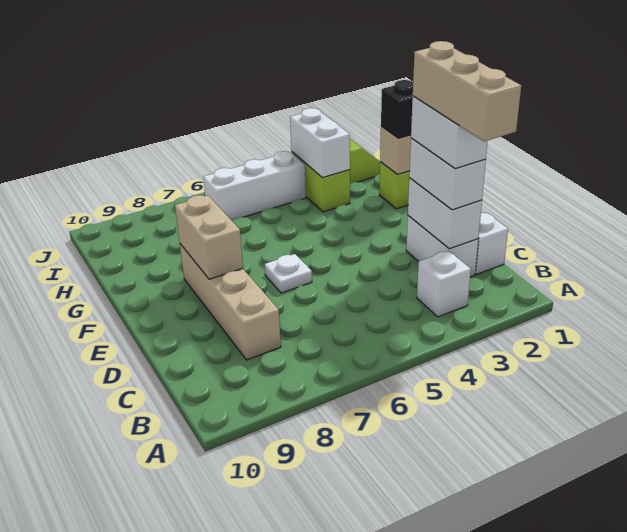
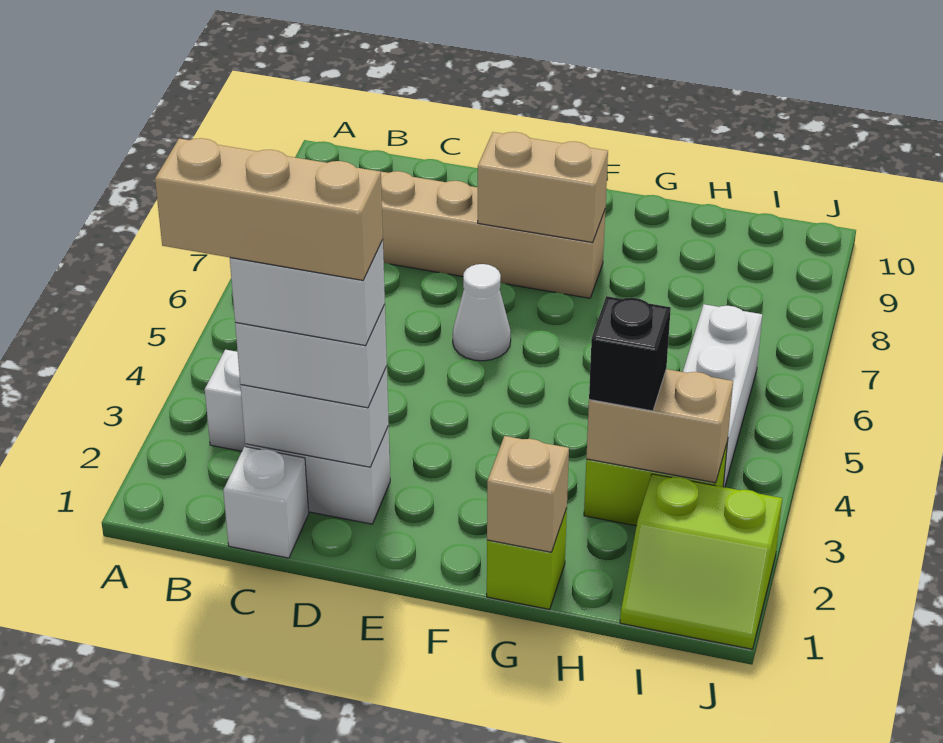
white 1x1 plate [265,254,312,293] -> white 1x1 cone [453,264,511,361]
black 1x1 brick [381,80,413,138] -> black 1x1 brick moved to [589,296,671,411]
white 1x2 brick [290,108,350,178] -> tan 1x2 brick [586,369,733,483]

